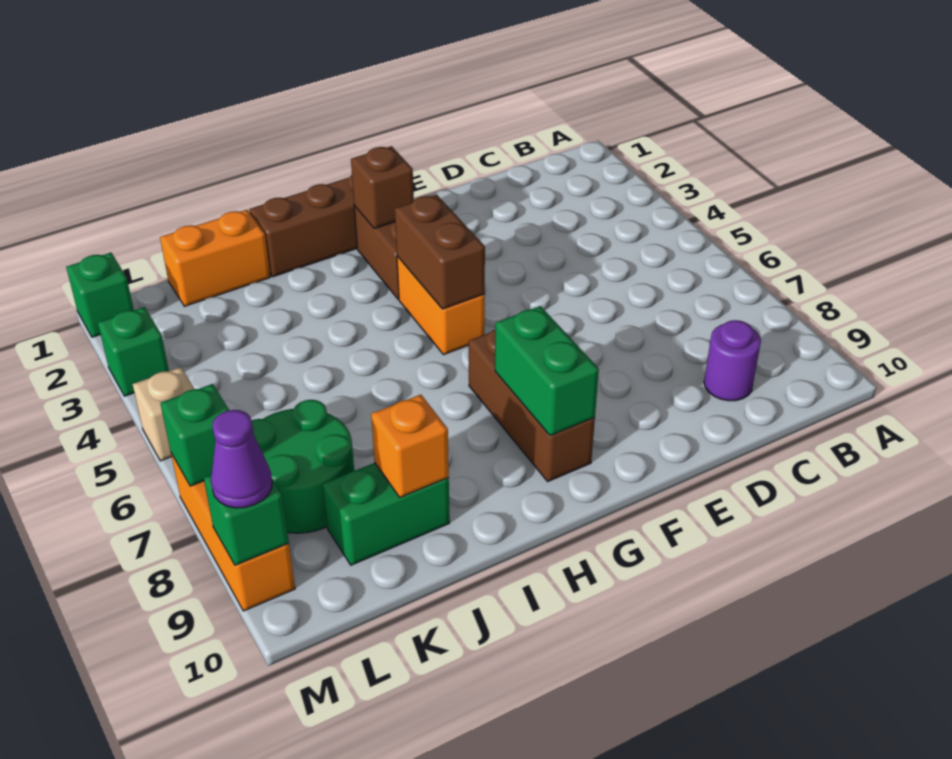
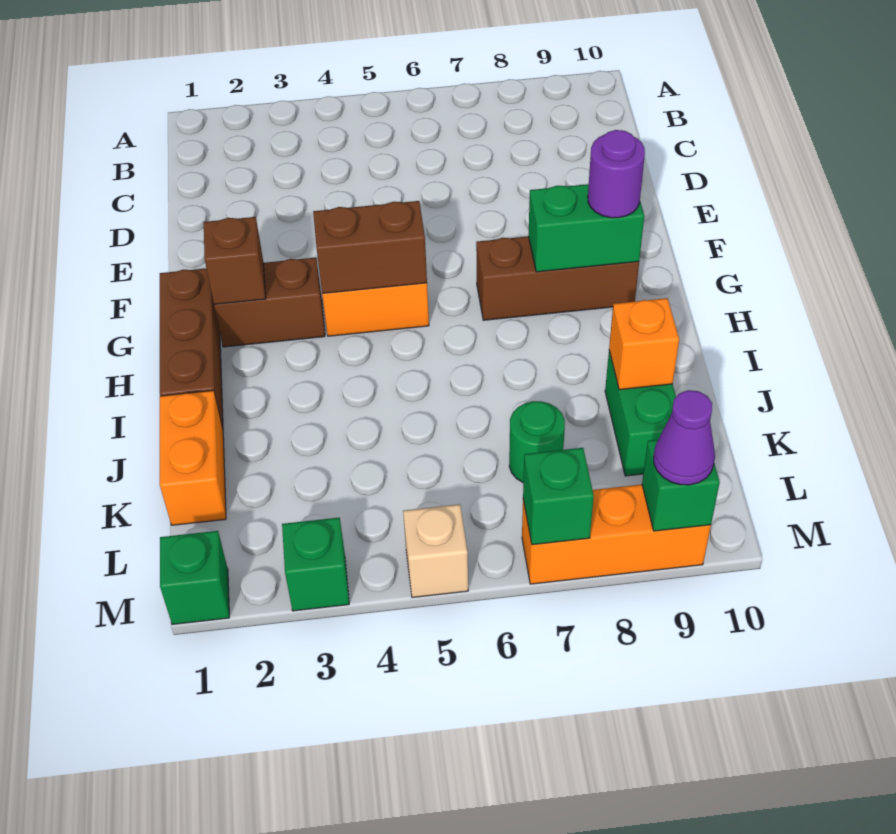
purple 1x1 round brick [704,320,761,401] -> purple 1x1 round brick moved to [588,130,645,218]
green 2x2 round brick [252,400,354,533] -> green 1x1 round brick [509,401,565,483]

